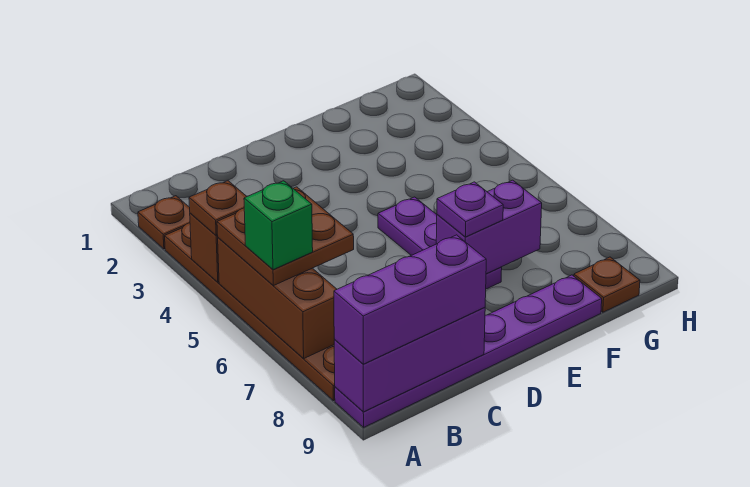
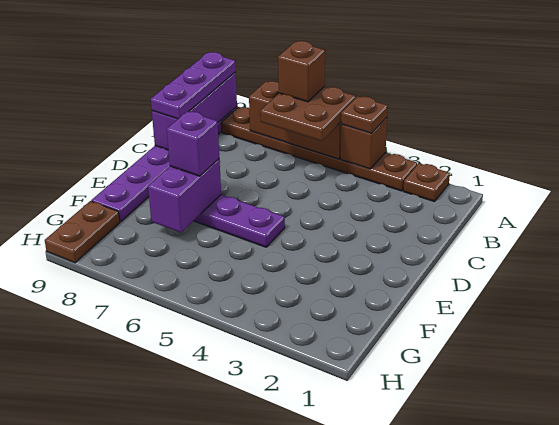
green 1x1 brick [244,181,313,270] -> brown 1x1 brick [278,41,325,102]
purple 1x3 brick [334,235,486,364] -> purple 1x3 plate [151,52,236,119]
purple 1x1 plate [437,182,503,237] -> purple 1x1 brick [167,111,219,176]
brown 1x1 plate [574,257,640,312] -> brown 1x2 plate [45,201,120,263]

